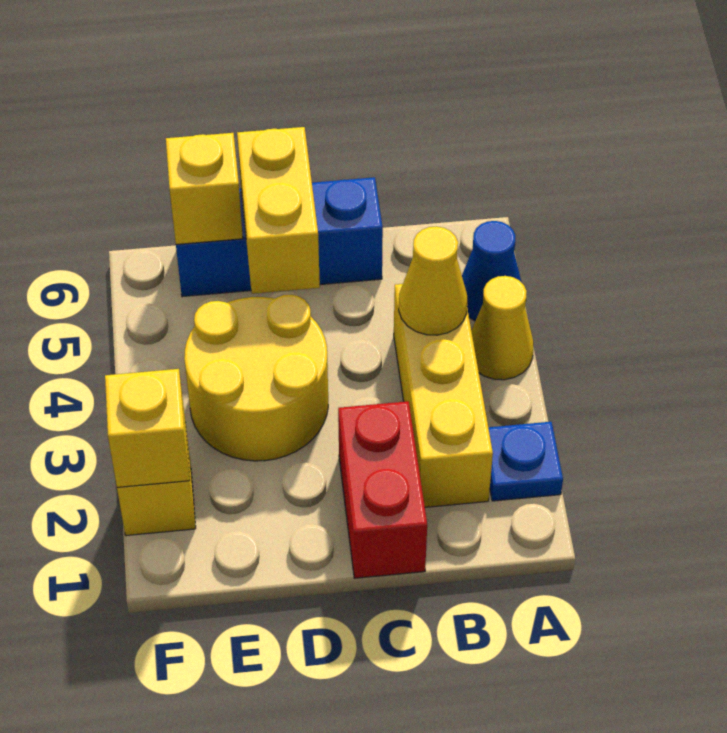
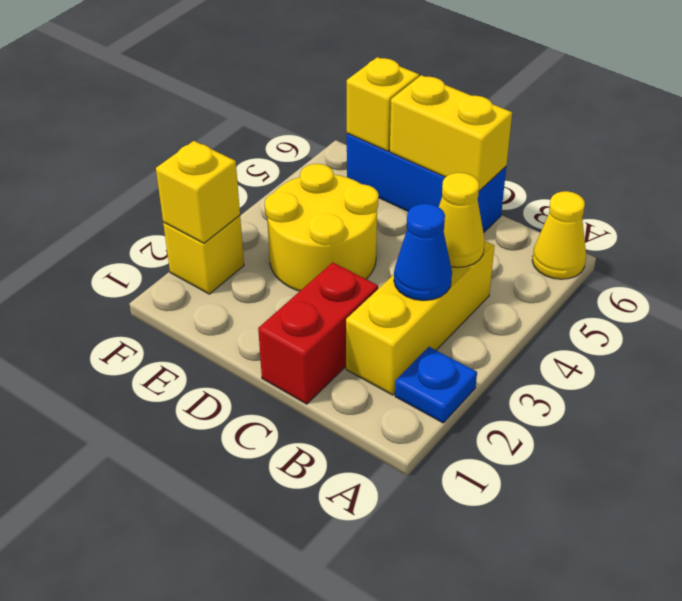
yellow 1x1 cone [471,276,533,380] -> yellow 1x1 cone moved to [532,191,586,279]
blue 1x1 cone [462,221,522,321] -> blue 1x1 cone moved to [394,204,452,301]
yellow 1x2 brick [237,127,320,294] -> yellow 1x2 brick turned to [390,75,512,191]

